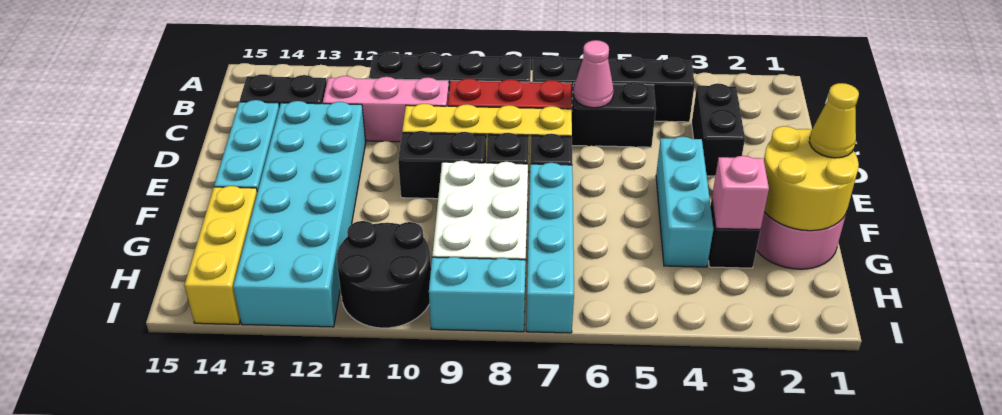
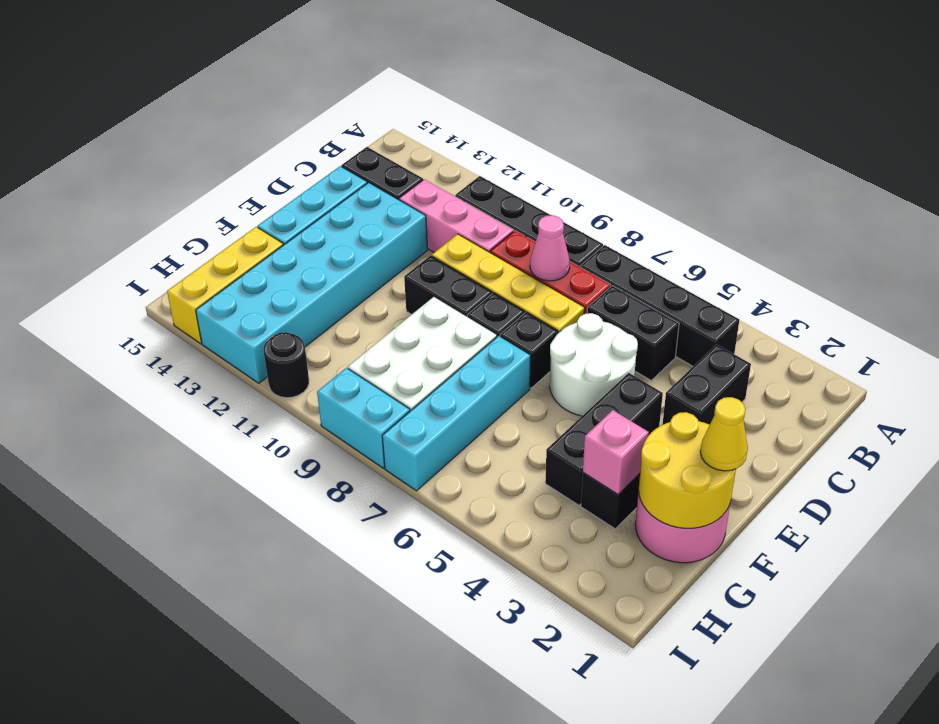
pink 1x1 cone [573,40,614,108] -> pink 1x1 cone moved to [530,215,570,281]
none -> white 2x2 round brick [550,313,638,416]
cyan 1x3 brick [656,137,713,267] -> black 1x3 brick [545,373,663,505]
black 2x2 round brick [337,221,431,328] -> black 1x1 round brick [264,332,309,398]

